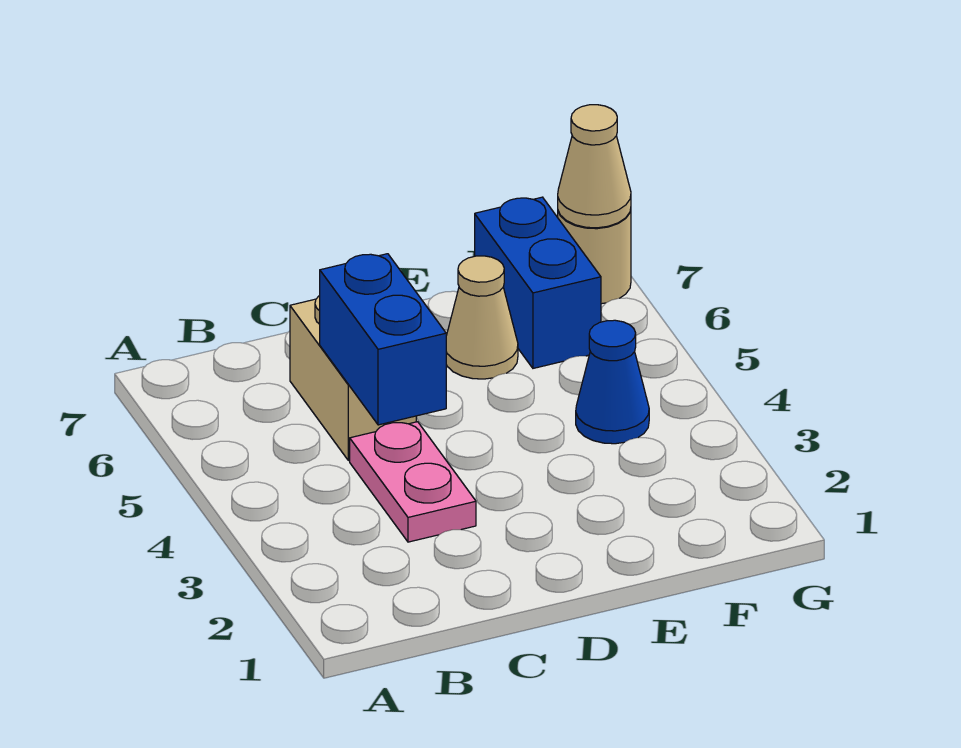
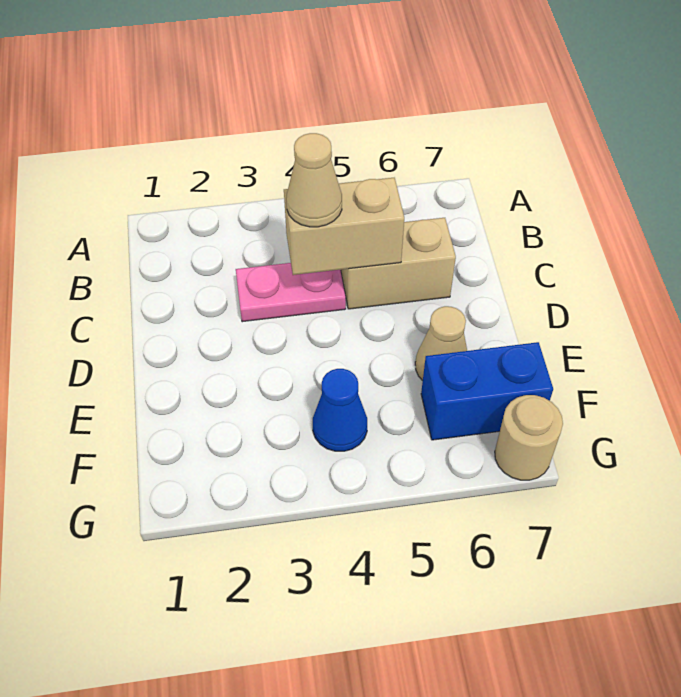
blue 1x2 brick [320,254,446,425] -> tan 1x2 brick [284,178,404,275]
tan 1x1 cone [558,105,631,228] -> tan 1x1 cone moved to [286,133,342,227]

